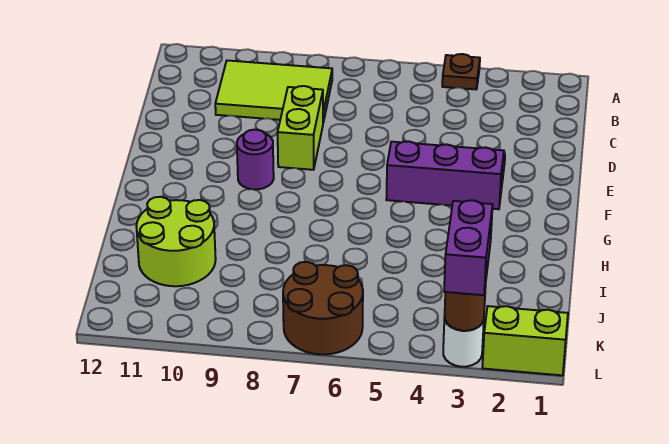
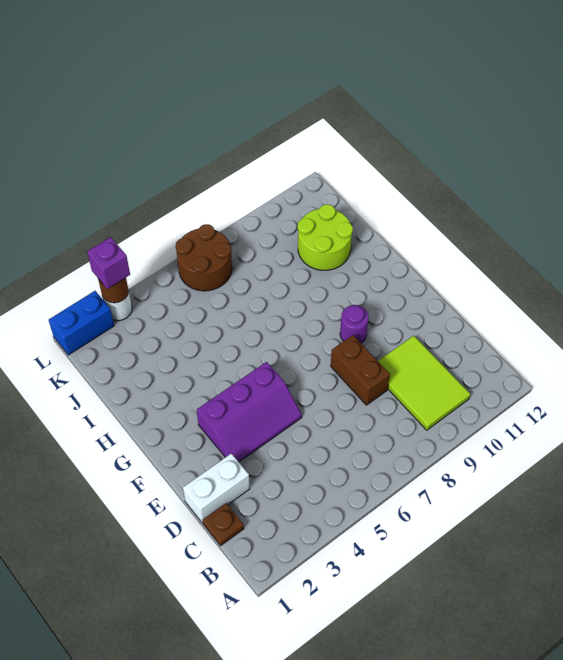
brown 1x1 plate [442,54,480,89] -> brown 1x1 plate moved to [203,503,244,546]
lime 2x3 tile [215,60,332,122] -> lime 2x3 tile turned to [378,336,470,430]
none -> white 1x2 brick [183,454,250,523]
lime 1x2 brick [278,86,323,170] -> brown 1x2 brick [331,335,390,405]
purple 1x2 brick [444,200,493,295] -> purple 1x1 brick [87,237,130,289]
lime 1x2 brick [482,306,568,375] -> blue 1x2 brick [49,291,114,355]

